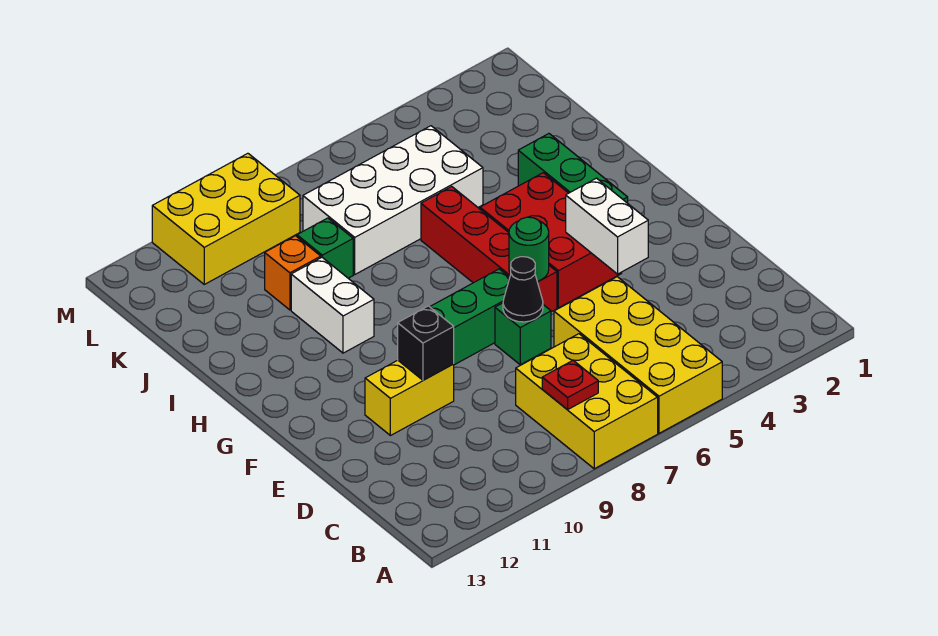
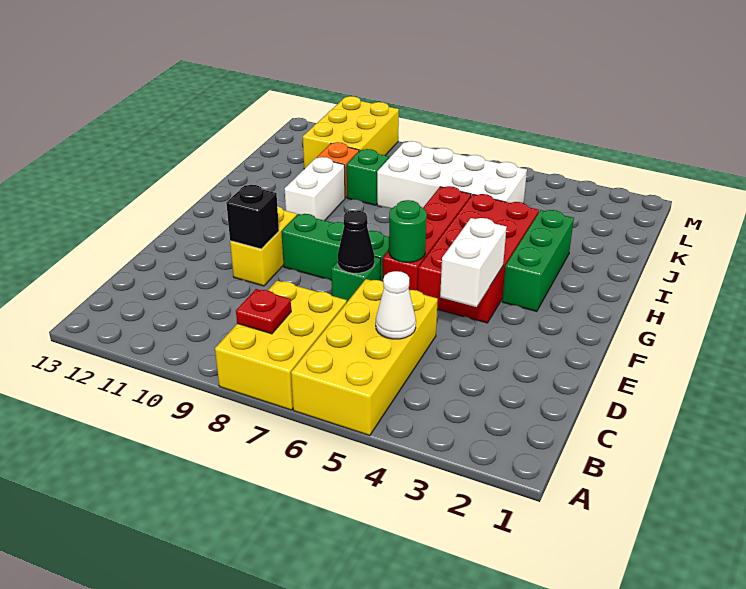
none -> white 1x1 cone [376,271,416,339]
yellow 1x2 brick [365,360,454,436] -> yellow 1x2 brick turned to [230,206,297,286]
red 2x3 brick [480,173,622,308] -> red 2x4 brick [418,194,539,323]
yellow 2x3 brick [152,153,300,284] -> yellow 2x3 brick turned to [303,96,399,169]

